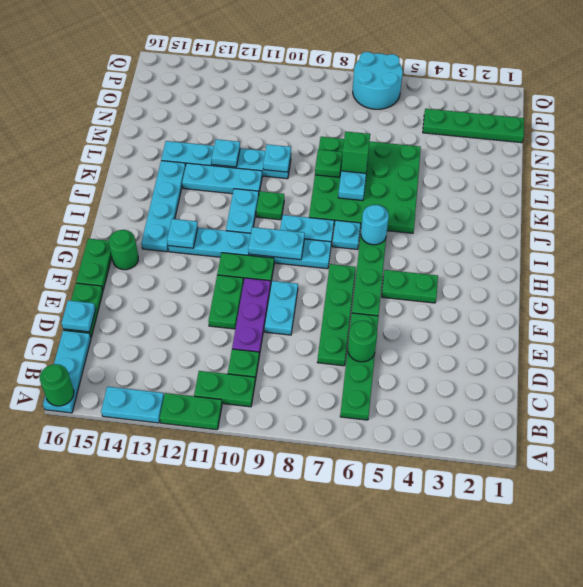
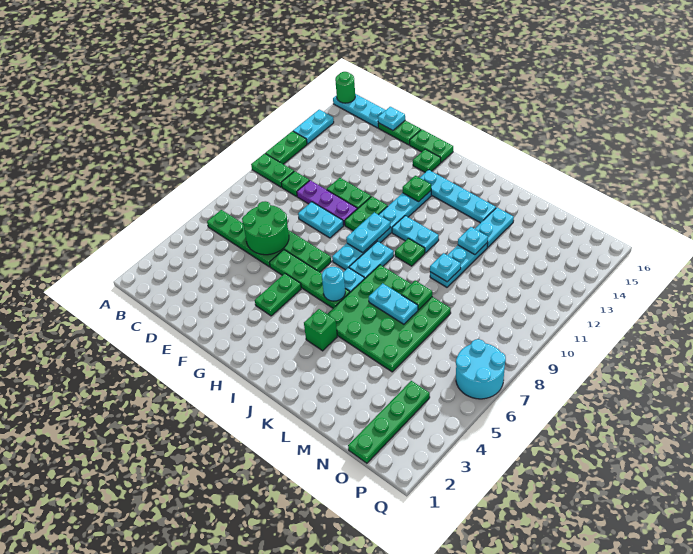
green 1x2 plate [194,371,255,407] -> green 1x2 plate turned to [251,153,294,187]
green 1x1 round brick [348,321,377,362] -> green 2x2 round brick [242,201,289,255]
green 1x1 round brick [109,230,138,270] -> green 1x1 plate [413,149,441,172]
cyan 1x1 plate [167,219,198,248] -> green 1x1 plate [403,176,431,202]
cyan 1x3 plate [182,163,262,194] -> none
green 1x1 brick [341,131,370,173] -> green 1x1 brick moved to [304,309,337,351]

